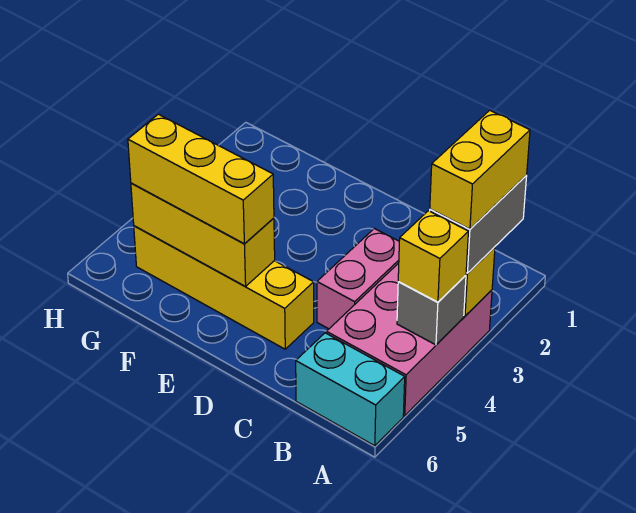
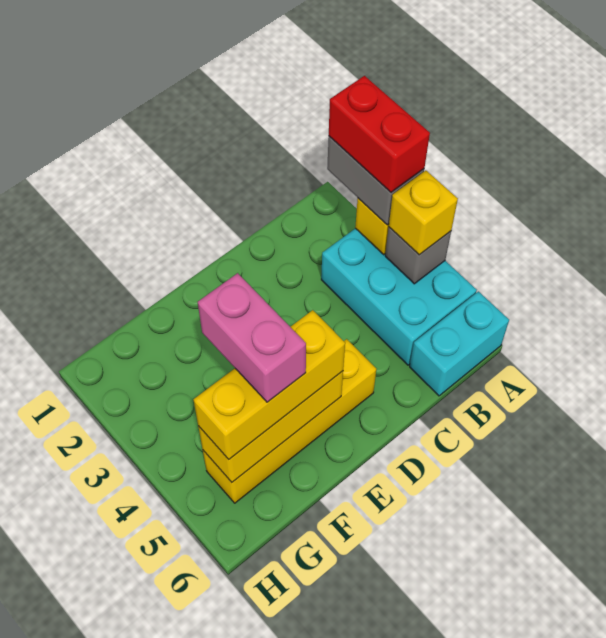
yellow 1x2 brick [430,110,530,229] -> red 1x2 brick [329,76,430,192]
pink 2x3 brick [327,263,492,416] -> cyan 2x3 brick [321,228,477,365]
pink 1x2 brick [317,229,399,329] -> pink 1x2 brick moved to [198,273,306,402]

